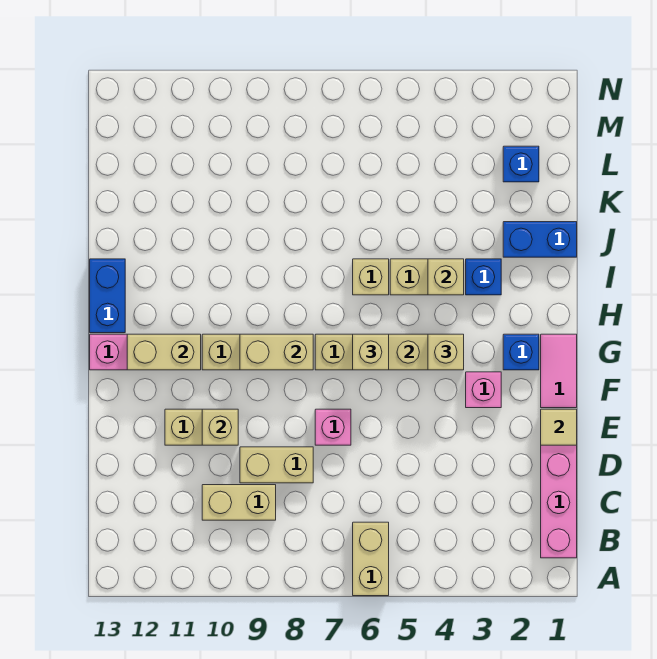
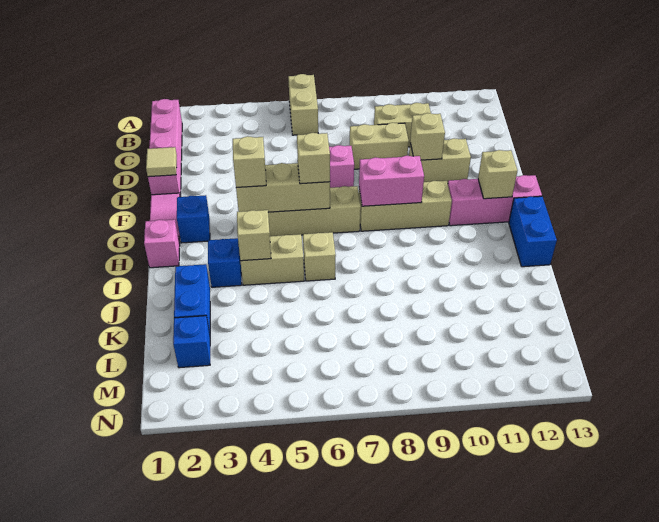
pink 1x1 brick [466,372,501,408] -> pink 1x1 brick moved to [144,219,180,268]
tan 1x2 brick [240,334,313,370] -> pink 1x2 brick [359,156,424,206]
tan 1x2 brick [127,334,201,370] -> tan 1x1 brick [478,150,517,199]
blue 1x2 brick [503,222,577,257] -> blue 1x2 brick turned to [174,264,210,334]

